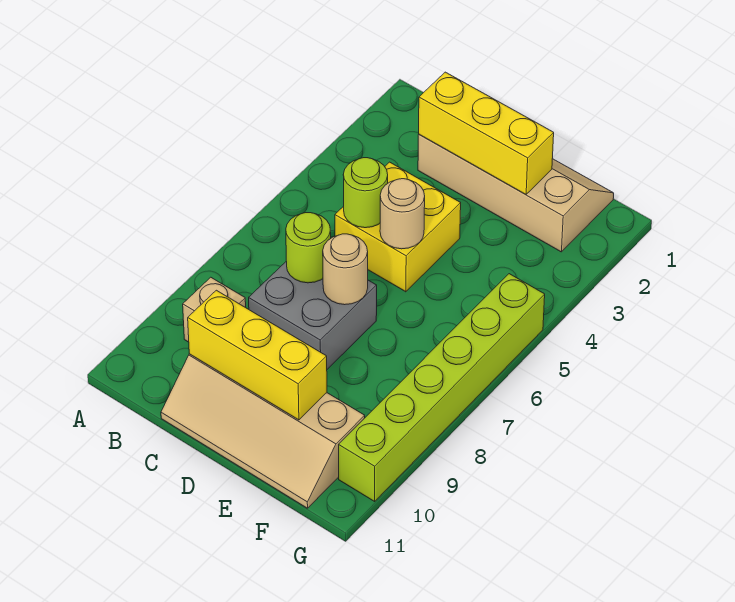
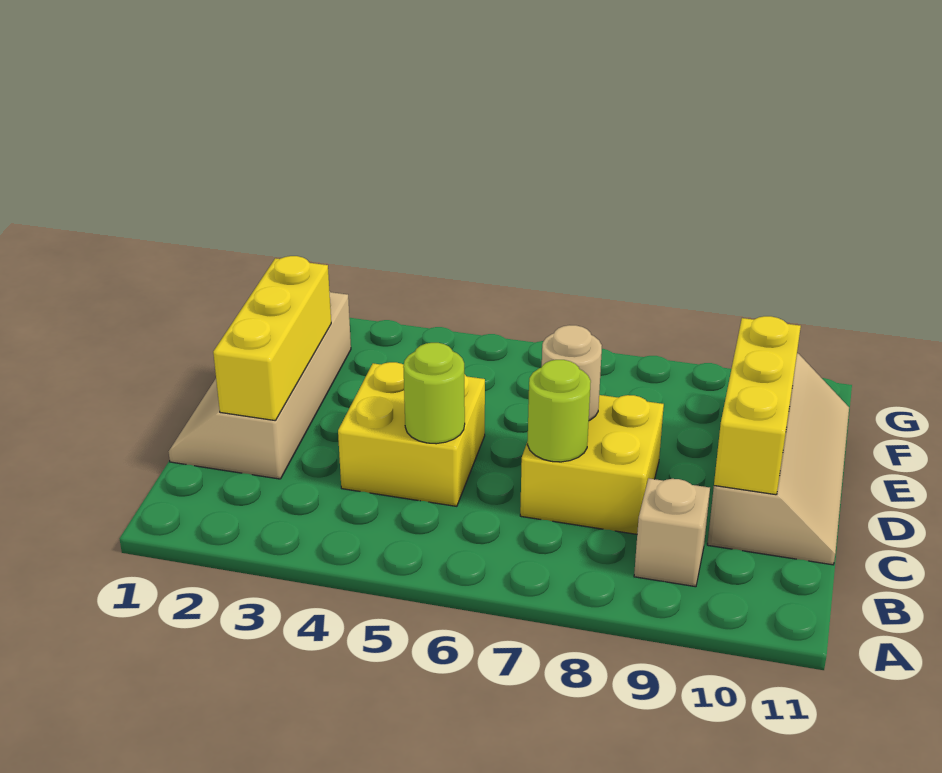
grey 2x2 brick [249,261,377,369] -> yellow 2x2 brick [520,395,664,534]
tan 1x1 round brick [380,179,425,249] -> none
lime 1x6 brick [339,274,545,501] -> none

